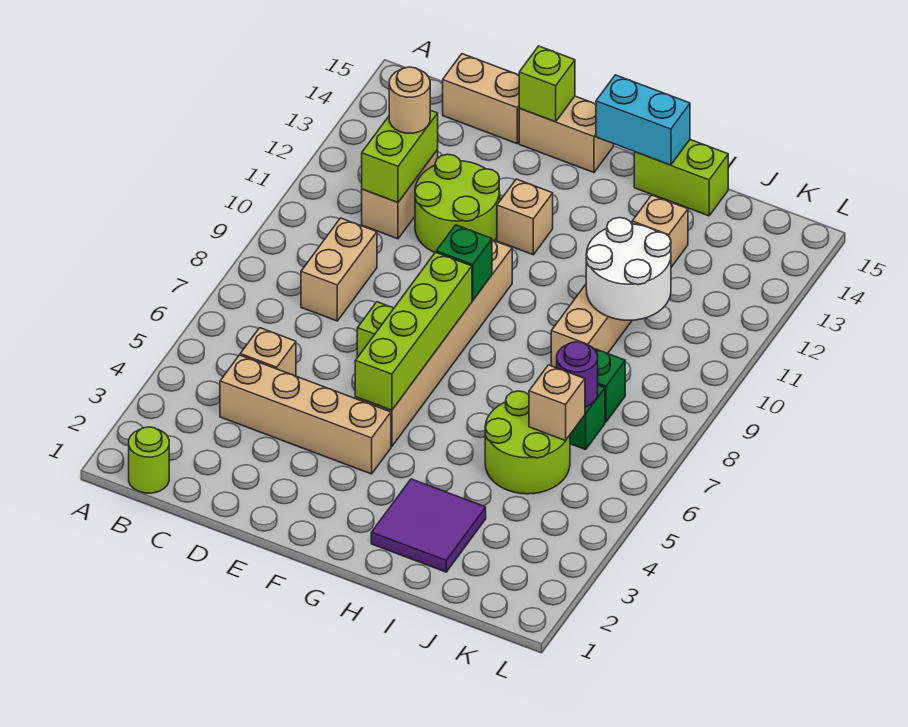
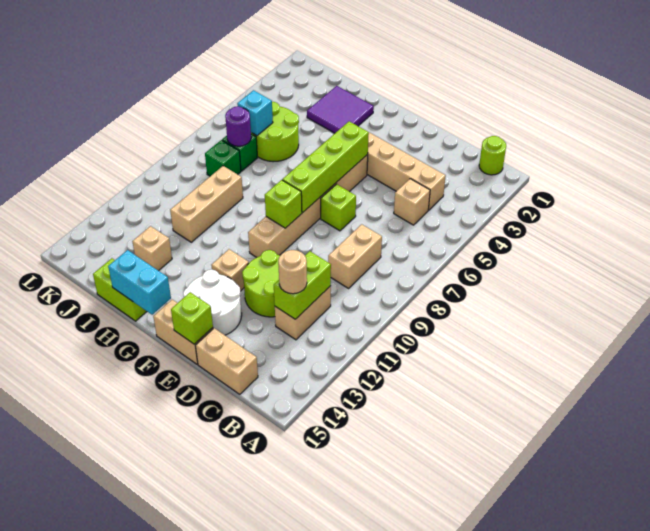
green 1x1 brick [436,225,492,300] -> lime 1x1 brick [265,180,302,228]
white 2x2 round brick [586,218,671,320] -> white 2x2 round brick moved to [183,270,242,335]
tan 1x1 brick [529,365,585,441] -> cyan 1x1 brick [237,90,273,136]

